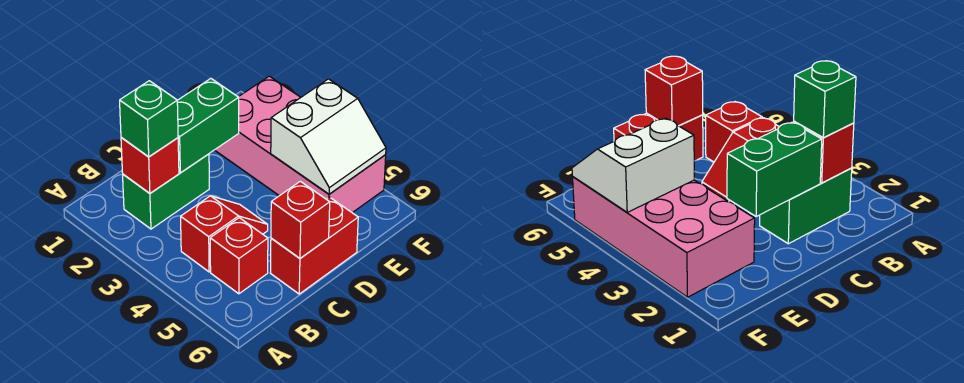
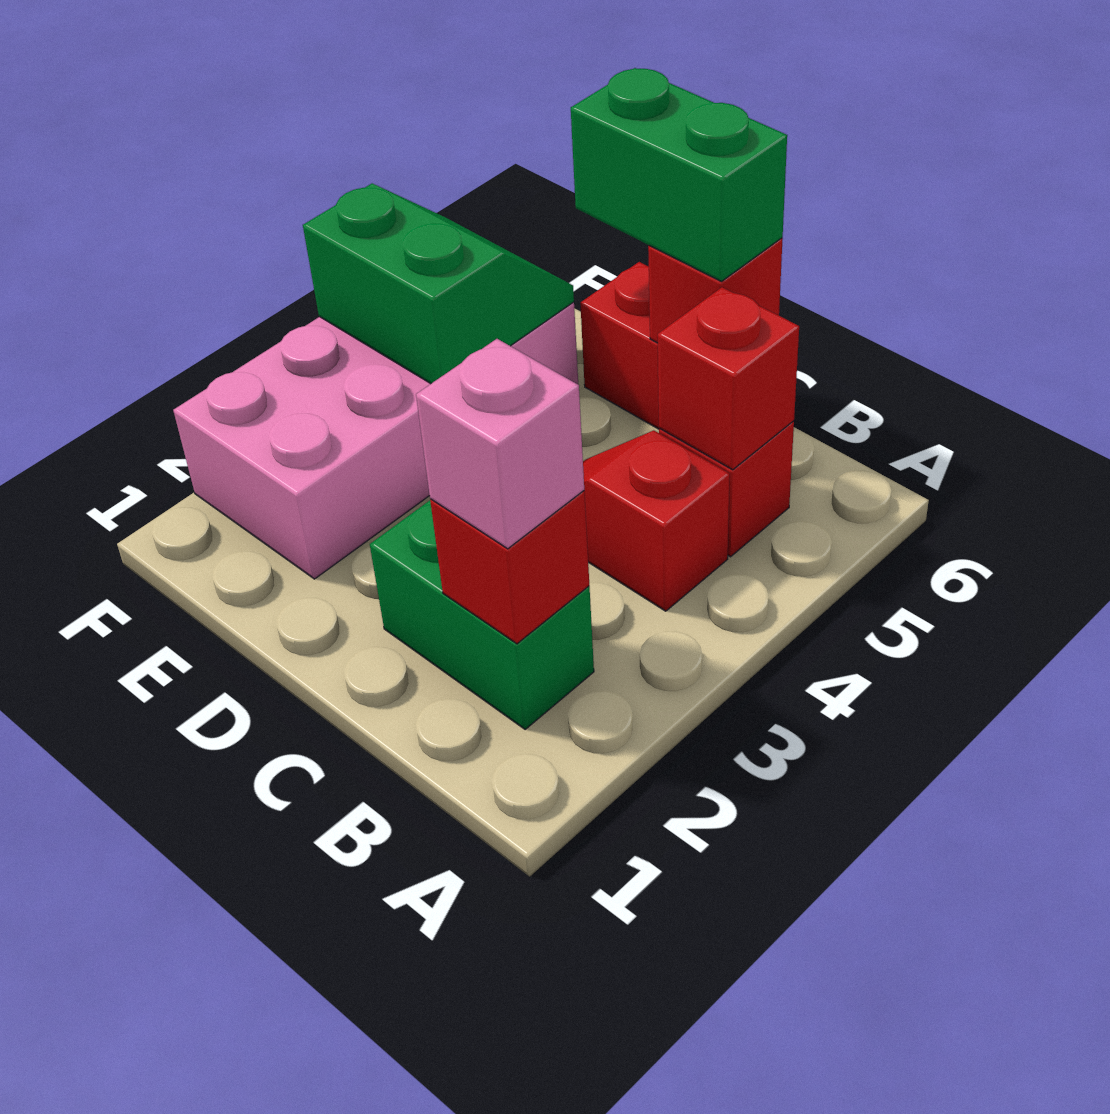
green 1x1 brick [120,81,178,157] -> pink 1x1 brick [416,339,584,549]
none -> red 1x1 brick [658,287,799,470]
green 1x2 brick [177,79,239,173] -> green 1x2 brick moved to [571,68,787,281]
white 2x2 slope [271,79,386,194] -> green 2x2 slope [303,183,574,384]

